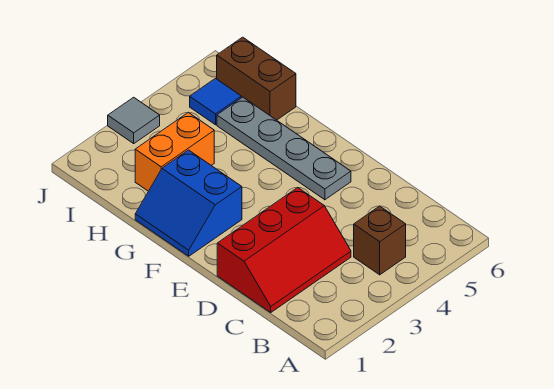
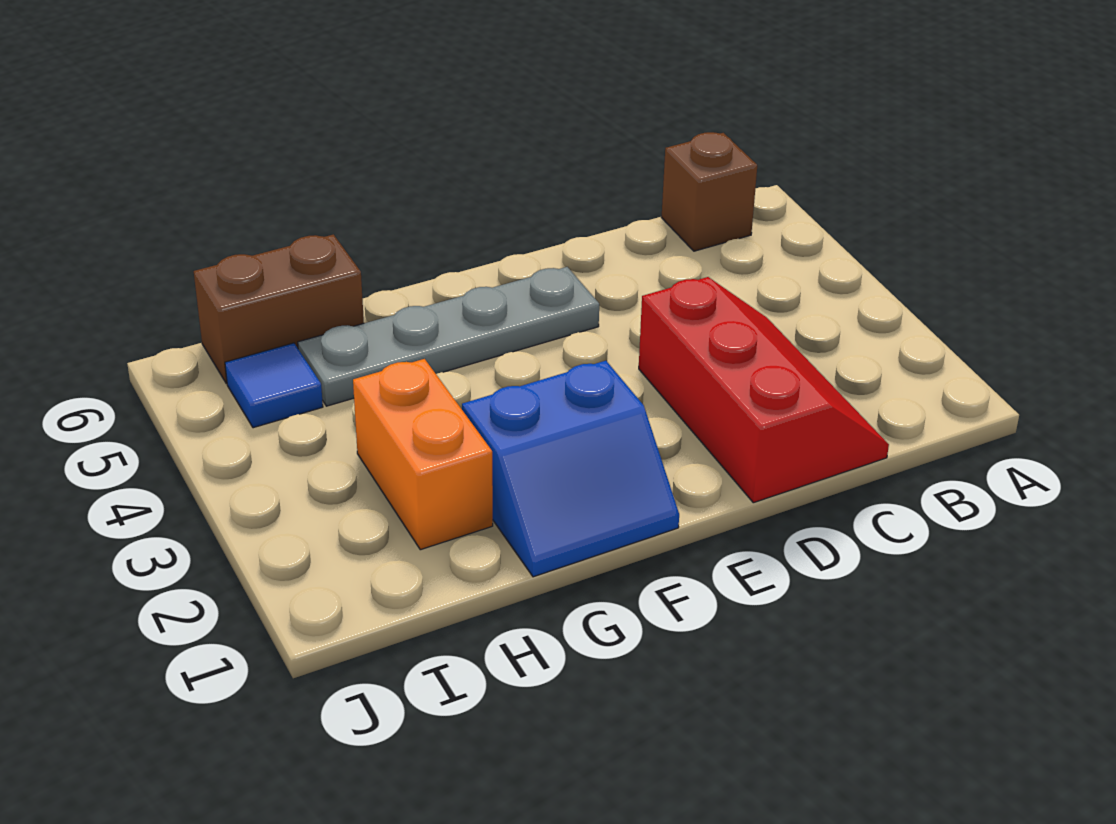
brown 1x1 brick [354,206,406,275] -> brown 1x1 brick moved to [662,132,757,251]
grey 1x1 tile [108,97,160,143] -> none

